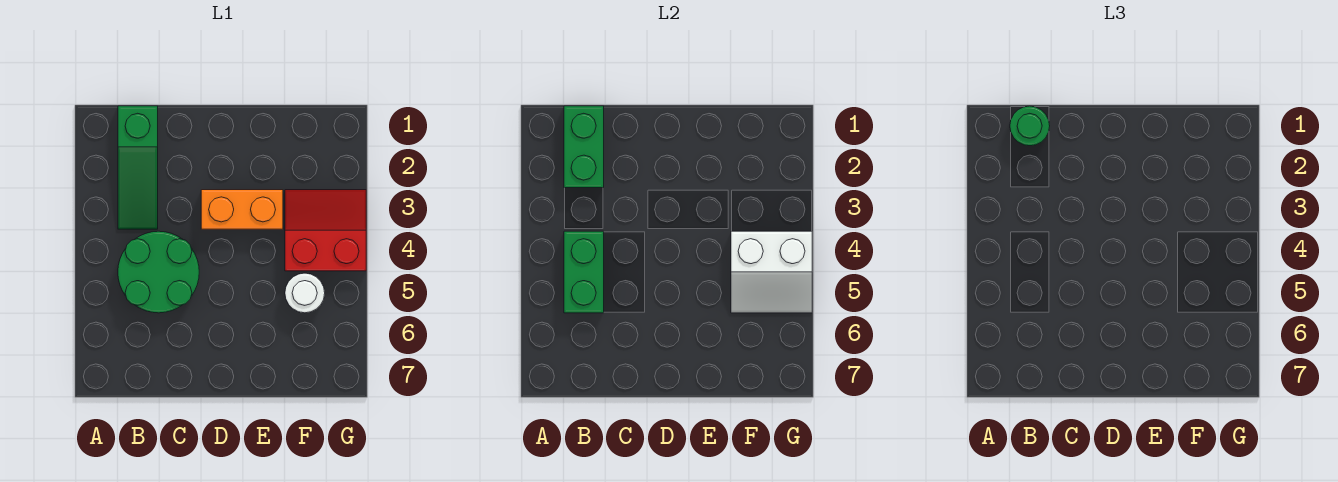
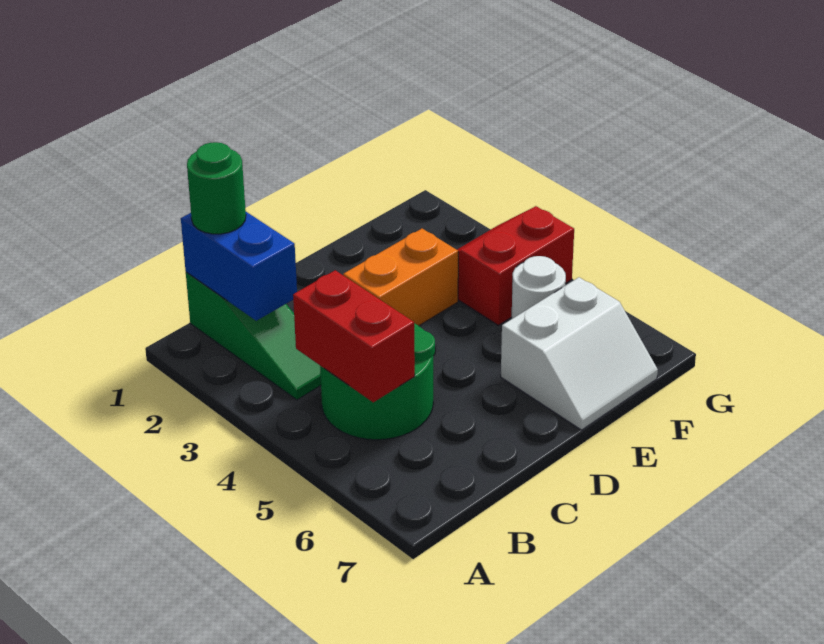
green 1x2 brick [564,106,604,188] -> blue 1x2 brick [181,212,297,321]
green 1x2 brick [564,231,604,313] -> red 1x2 brick [293,270,415,402]
white 2x2 slope [731,231,812,313] -> white 2x2 slope moved to [501,277,658,430]

